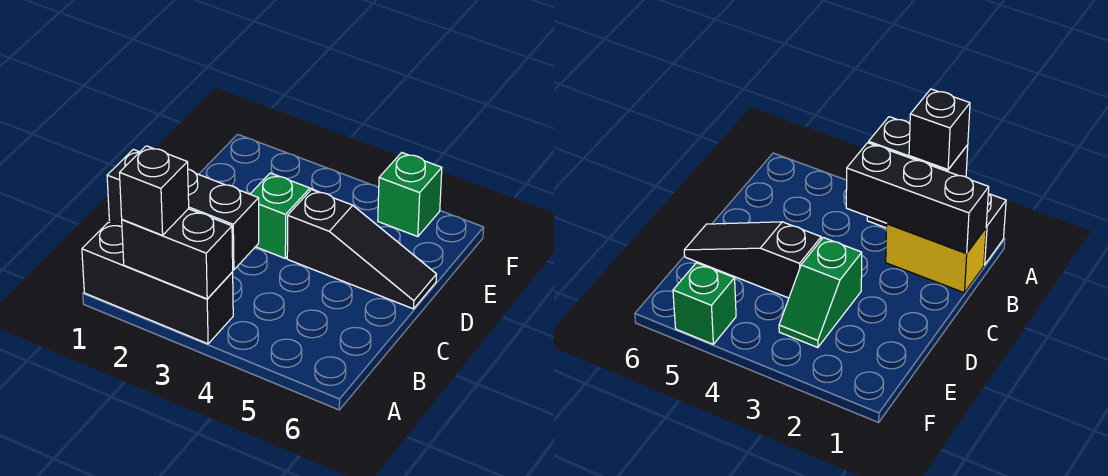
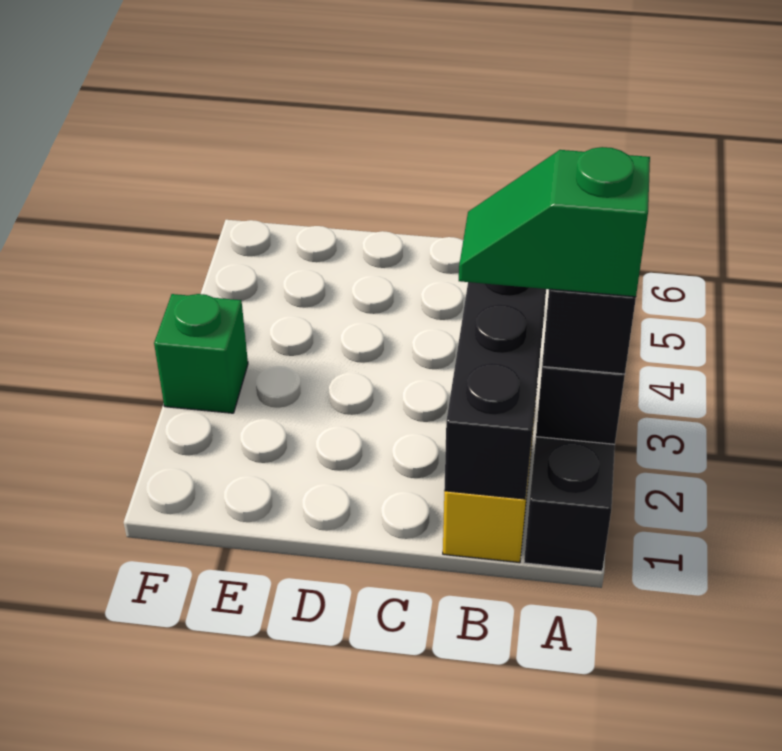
green 1x2 slope [250,173,320,258] -> green 1x2 slope moved to [459,147,650,297]
black 1x3 slope [287,190,437,309] -> none
green 1x1 brick [378,153,442,237] -> green 1x1 brick moved to [154,294,248,413]

